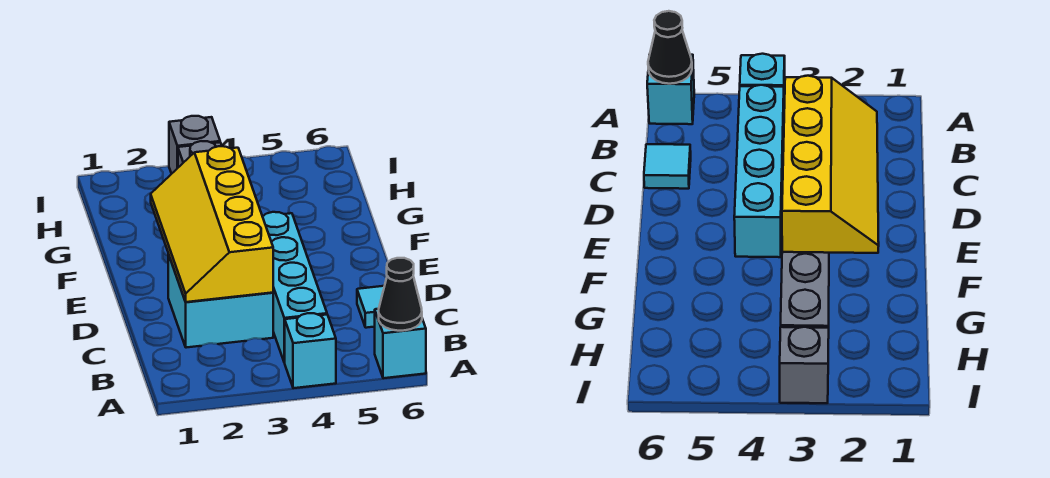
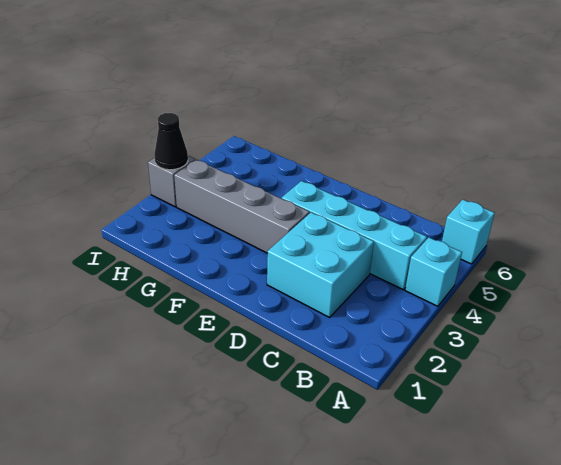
black 1x1 cone [379,258,422,331] -> black 1x1 cone moved to [154,113,188,170]
yellow 2x4 slope [151,146,273,302] -> none
cyan 1x1 tile [357,286,384,328] -> none

